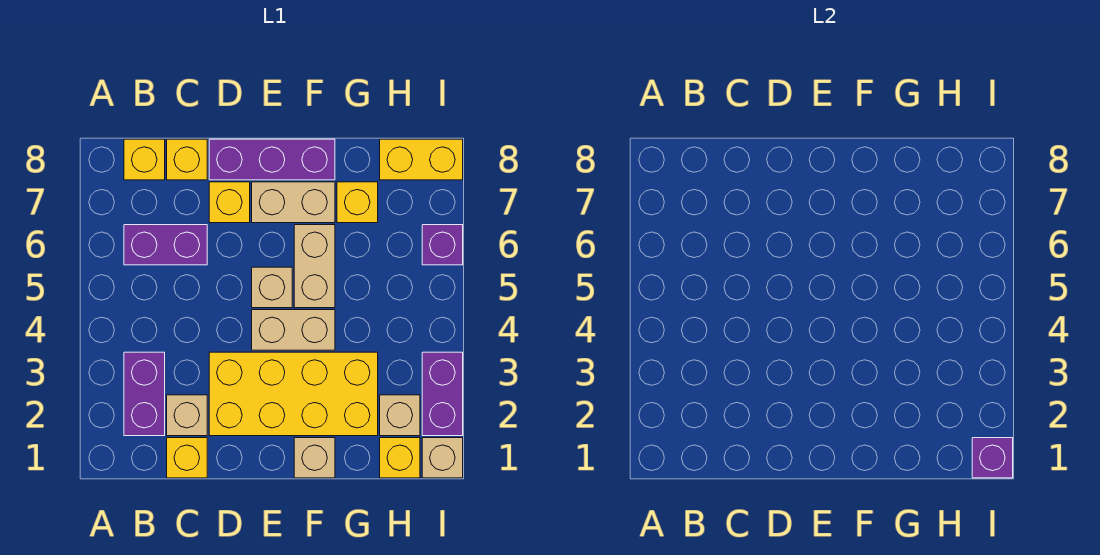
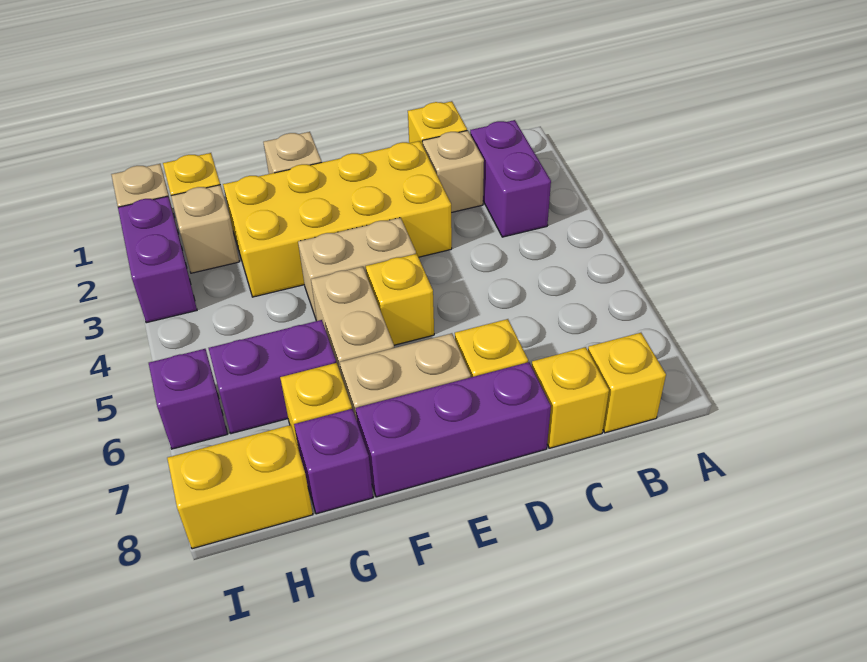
purple 1x2 brick [124,225,207,265] -> purple 1x2 brick moved to [209,320,336,434]
tan 1x1 brick [252,267,292,308] -> yellow 1x1 brick [366,254,434,345]
purple 1x1 brick [972,438,1013,478] -> purple 1x1 brick moved to [294,409,373,514]

